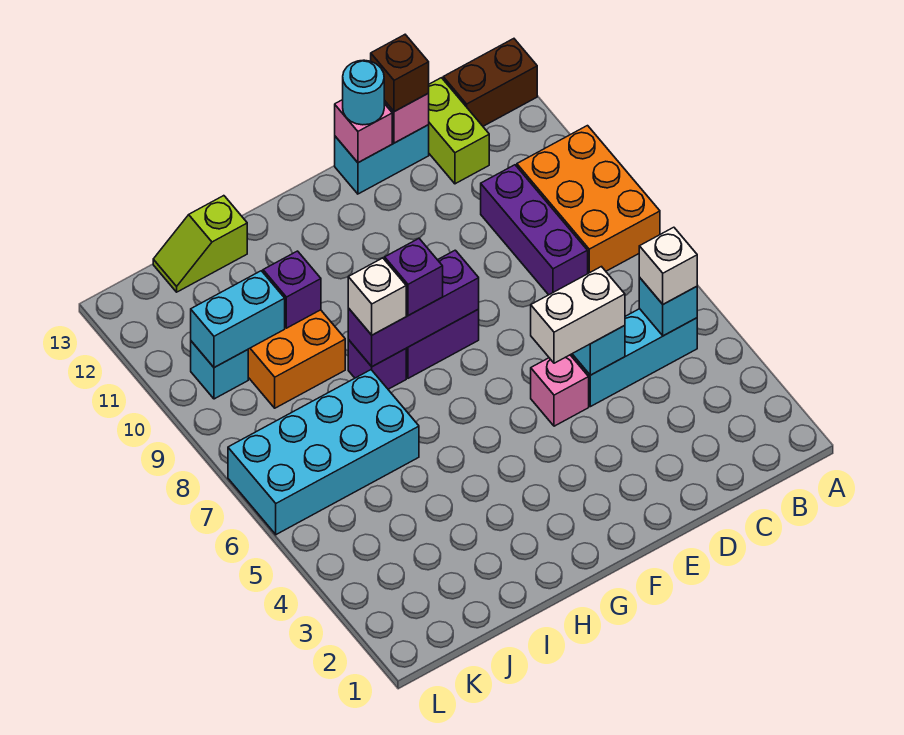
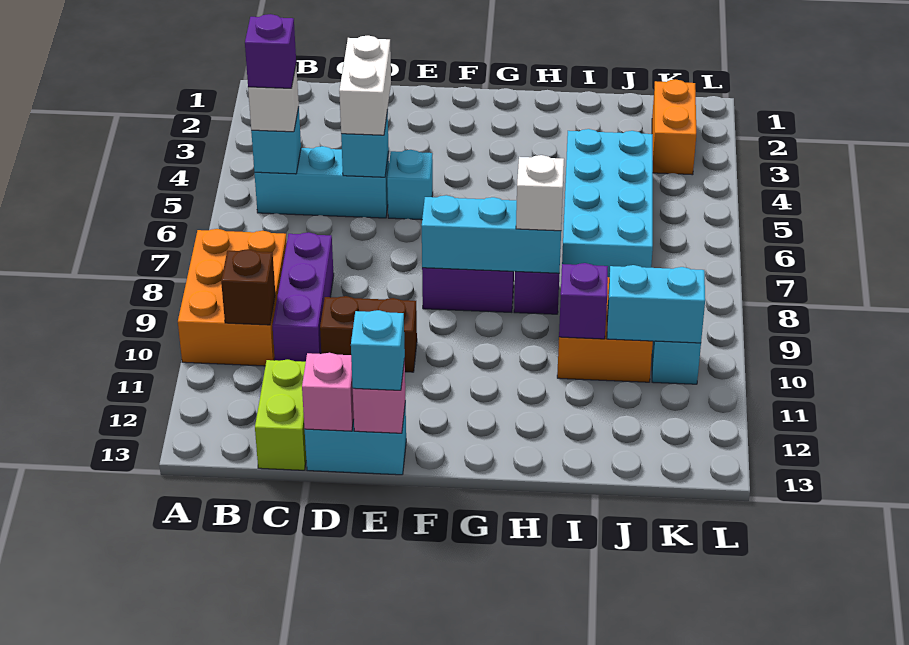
brown 1x2 brick [443,39,537,126] -> brown 1x2 brick moved to [320,296,417,372]
white 1x2 brick [531,267,625,363] -> white 1x2 brick turned to [339,36,391,135]
brown 1x1 brick [371,35,429,112] -> brown 1x1 brick moved to [221,249,275,325]
pink 1x1 brick [531,355,589,426] -> cyan 1x1 brick [387,150,433,220]
cyan 1x1 round brick [343,60,384,125] -> cyan 1x1 brick [351,310,405,390]
purple 1x3 brick [348,250,479,367] -> cyan 1x3 brick [422,195,562,273]
purple 1x1 brick [385,238,443,316] -> purple 1x1 brick moved to [245,14,296,88]
cyan 2x4 brick [228,370,419,535] -> cyan 2x4 brick turned to [562,129,653,277]
lime 1x2 slope [153,196,247,292] -> none
none -> orange 1x2 brick [652,79,696,175]

